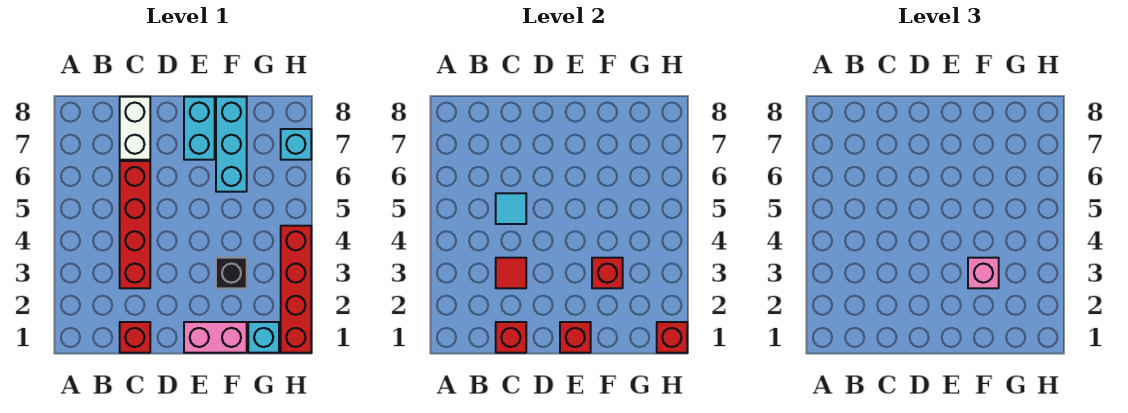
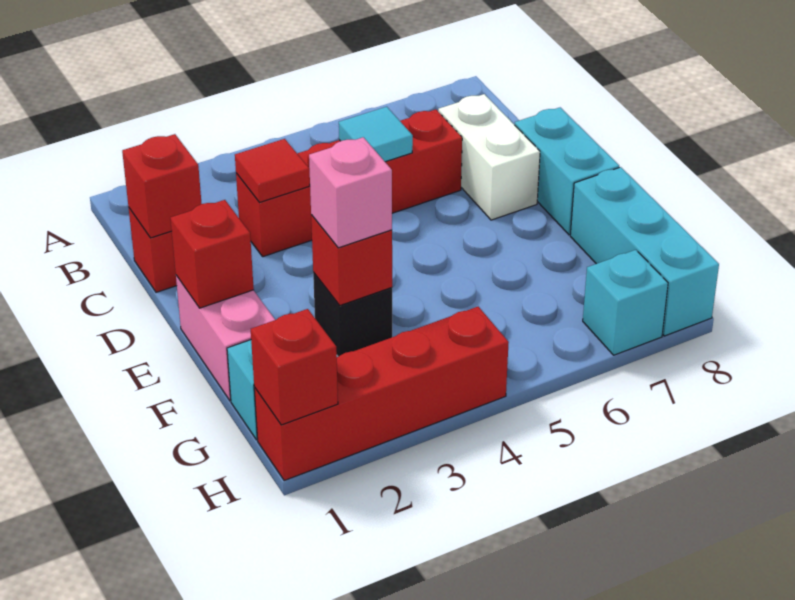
white 1x2 brick [120,97,150,160] -> white 1x2 brick turned to [438,94,540,220]
cyan 1x2 brick [184,97,215,160] -> cyan 1x2 brick turned to [515,107,619,235]
cyan 1x3 brick [216,97,247,192] -> cyan 1x3 brick turned to [570,167,719,336]

